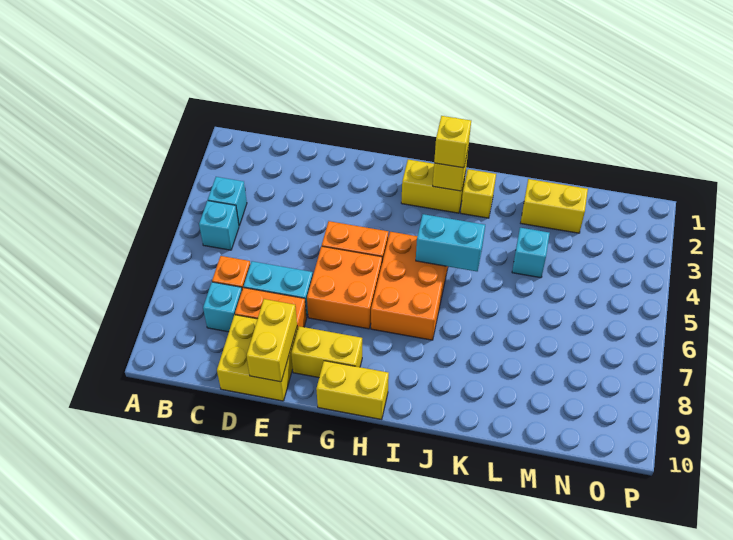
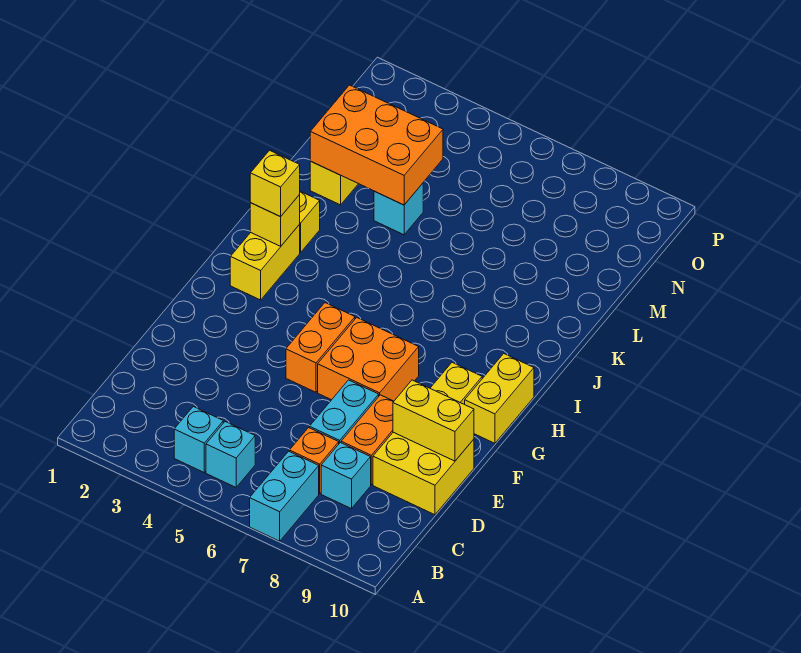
orange 2x3 brick [371,232,448,340] -> orange 2x3 brick moved to [310,85,443,205]
cyan 1x2 brick [416,214,485,271] -> cyan 1x2 brick moved to [250,451,319,541]

